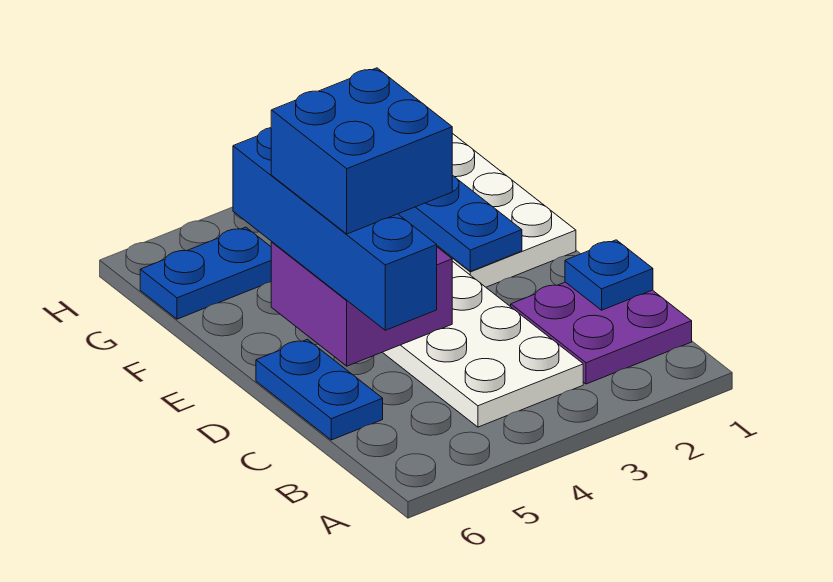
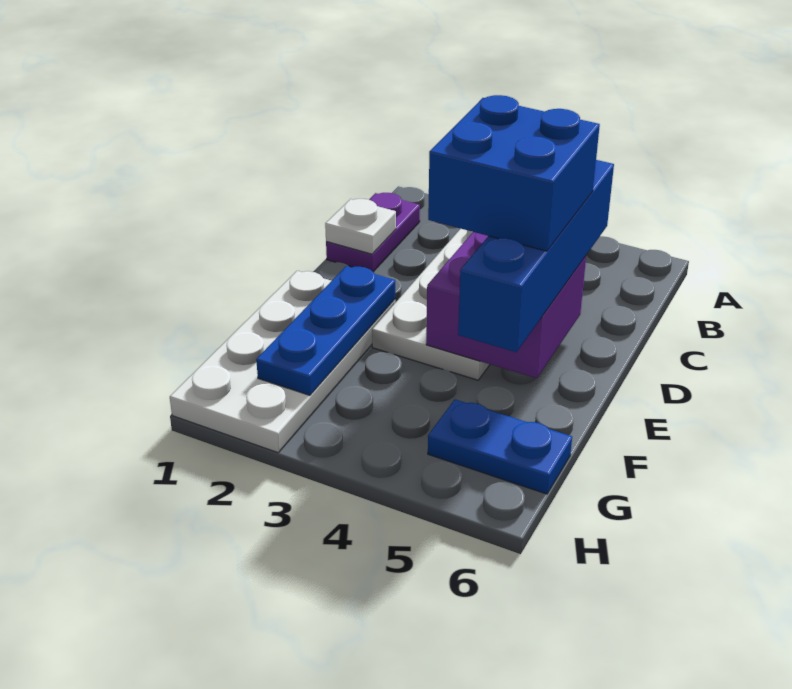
purple 2x2 plate [511,282,692,384] -> purple 1x2 plate [326,193,420,272]
blue 1x1 plate [565,240,653,310] -> white 1x1 plate [325,199,396,254]
blue 1x2 plate [256,339,383,440] -> none

